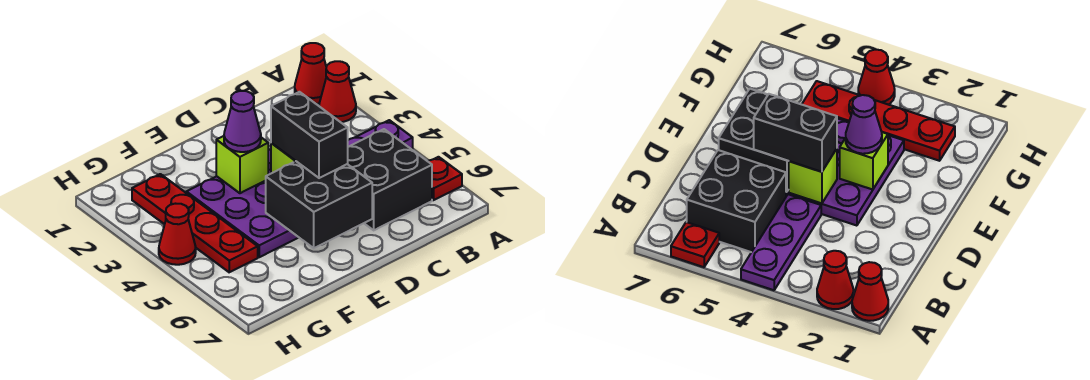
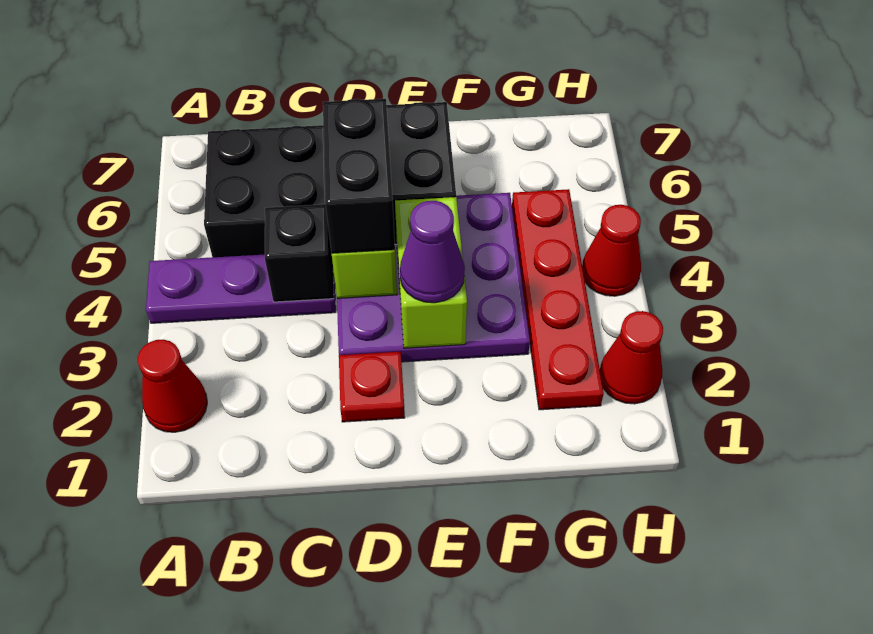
red 1x1 cone [295,43,326,104] -> red 1x1 cone moved to [600,311,663,404]
red 1x1 plate [428,157,462,200] -> red 1x1 plate moved to [339,352,405,422]
none -> black 1x1 brick [265,204,334,302]
lime 1x1 brick [216,136,268,193] -> lime 1x2 brick [395,197,467,348]

